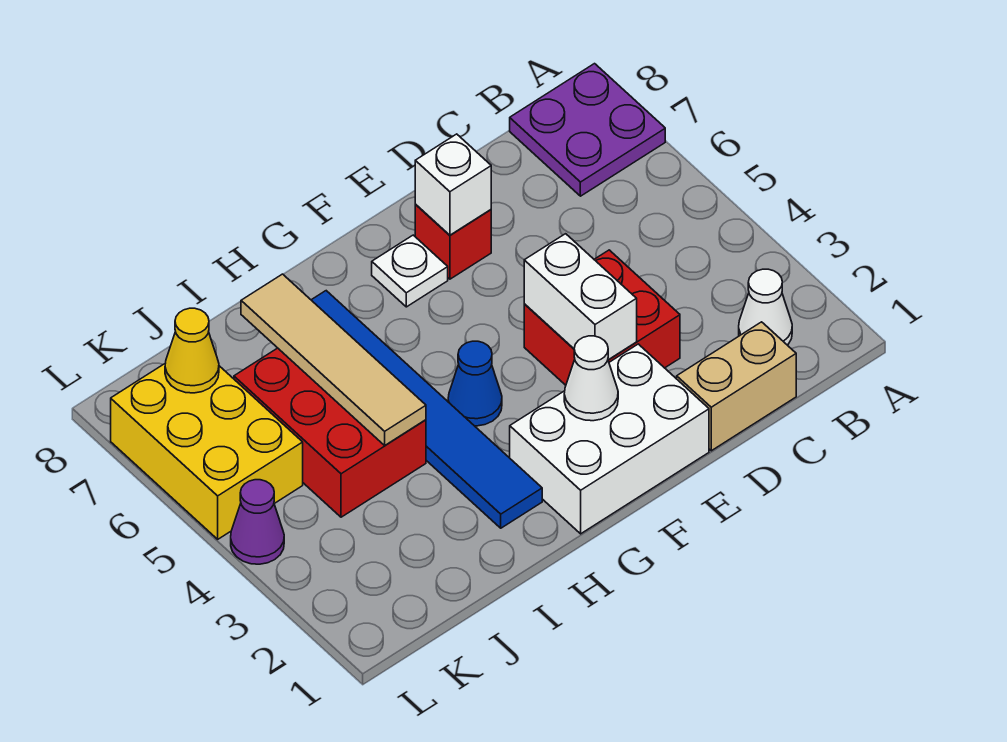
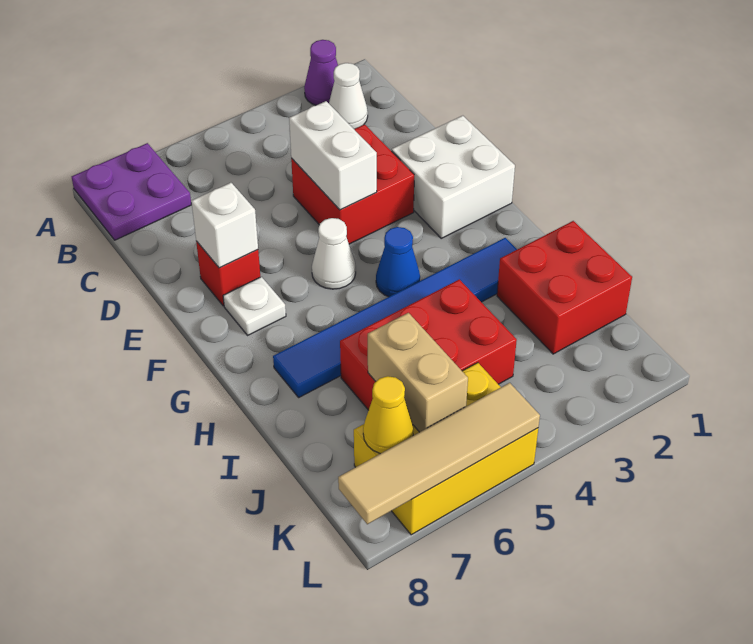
tan 1x2 brick [677,322,796,451] -> tan 1x2 brick moved to [368,313,468,432]
white 2x3 brick [510,344,709,534] -> white 2x2 brick [392,116,515,238]
white 1x2 brick [524,234,637,360] -> white 1x2 brick turned to [289,101,377,210]
white 1x1 cone [564,336,618,421] -> white 1x1 cone moved to [312,218,356,289]
none -> red 2x2 brick [497,221,632,354]
tan 1x4 tile [241,274,426,445] -> tan 1x4 tile moved to [338,383,540,524]
purple 1x1 cone [231,480,284,564] -> purple 1x1 cone moved to [304,40,338,105]

